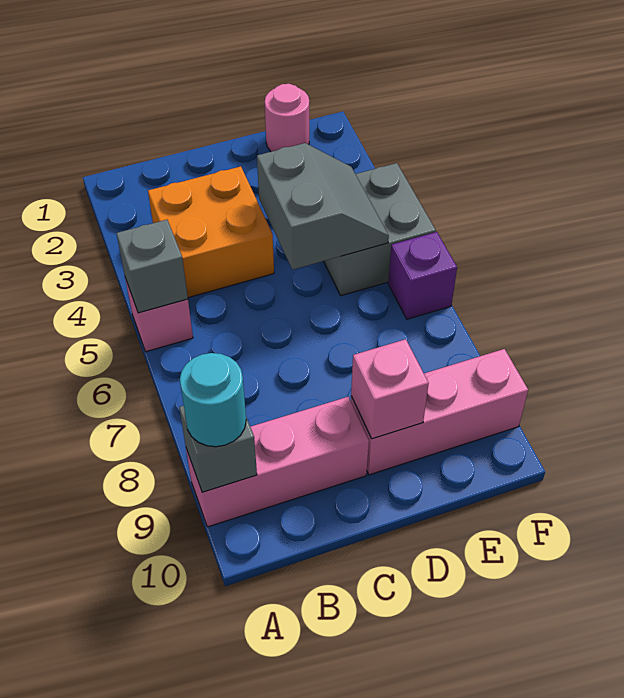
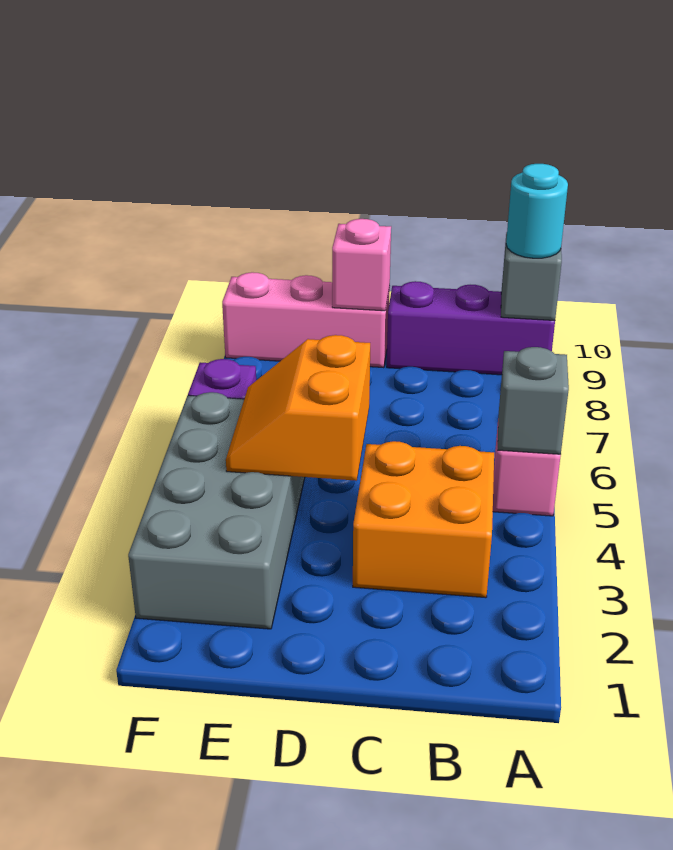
pink 1x3 brick [186,397,369,527] -> purple 1x3 brick [387,281,555,375]
grey 2x2 slope [257,143,389,270] -> orange 2x2 slope [226,335,370,481]
pink 1x1 round brick [265,84,309,152] -> none
grey 2x2 brick [324,163,436,296] -> grey 2x4 brick [128,392,305,629]

